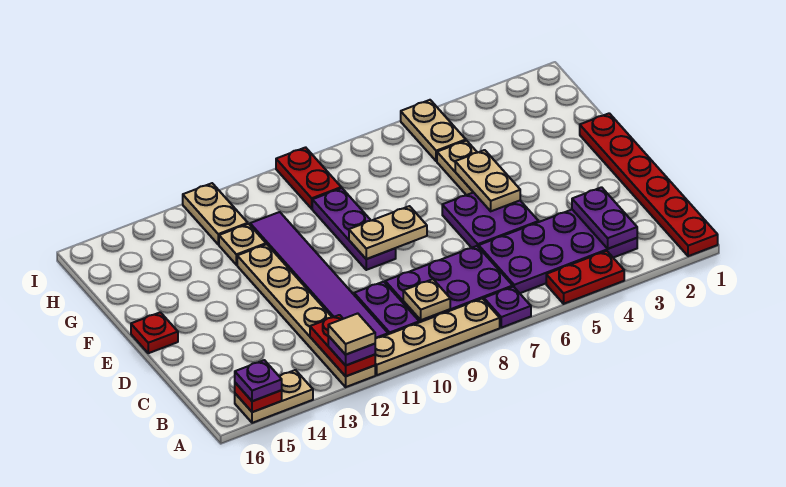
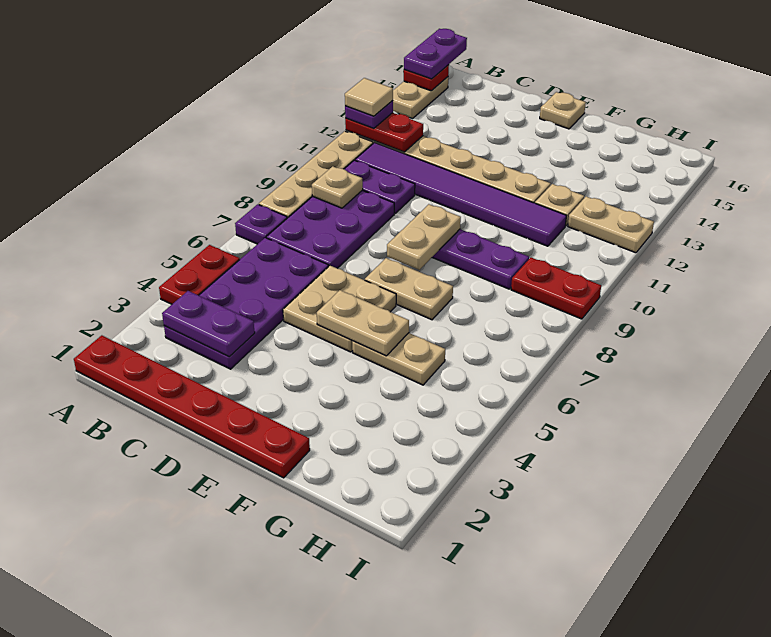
purple 1x1 plate [235,360,282,401] -> purple 1x2 plate [404,29,467,79]
purple 2x2 plate [442,192,539,248] -> tan 2x2 plate [283,266,396,352]
red 1x1 plate [131,312,178,353] -> tan 1x1 plate [540,92,586,129]
tan 1x2 plate [401,100,466,161] -> tan 1x2 plate moved to [365,258,453,320]

